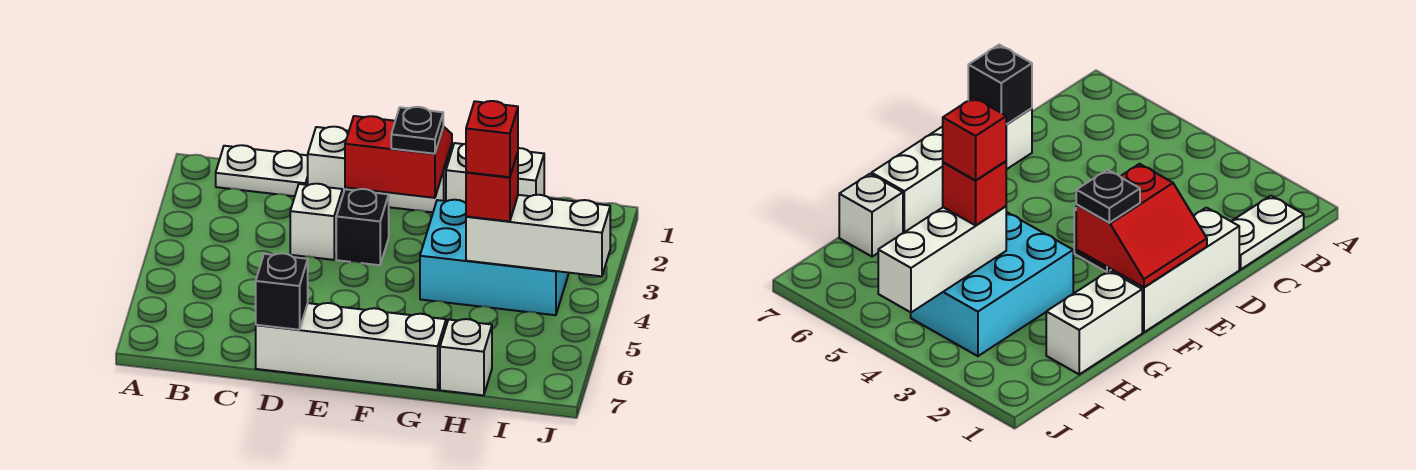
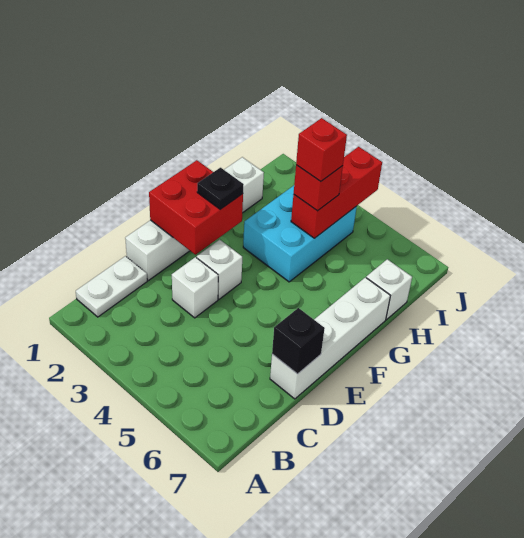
red 2x2 slope [345,116,452,198] -> red 2x2 brick [149,160,243,255]
black 1x1 brick [336,189,389,265] -> white 1x1 brick [197,239,242,299]
white 1x3 brick [466,195,610,276] -> red 1x3 brick [291,147,382,238]

